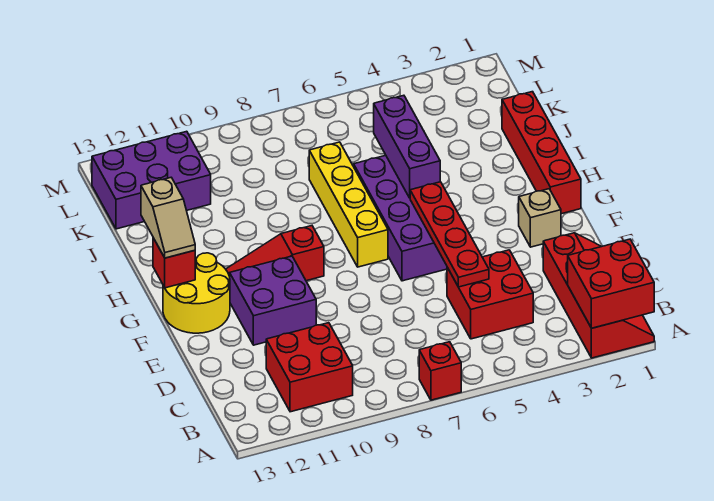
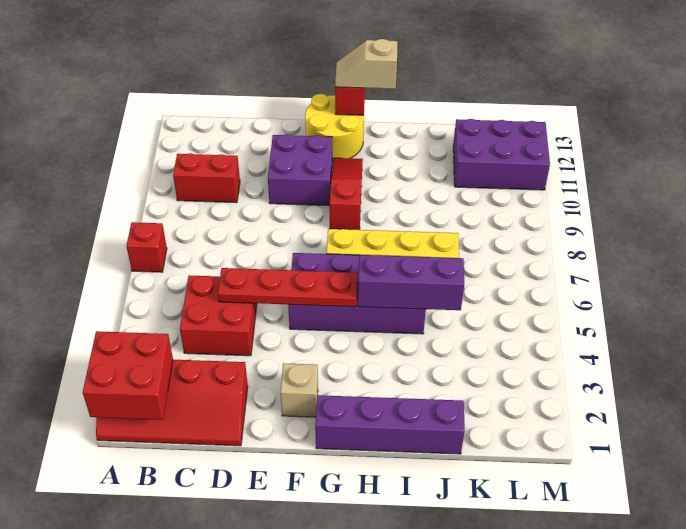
red 2x2 brick [266,323,353,412] -> red 1x2 brick [173,153,240,203]
red 1x4 brick [502,92,581,214] -> purple 1x4 brick [315,395,465,454]
purple 2x3 brick [92,131,211,229] -> purple 2x3 brick turned to [453,119,550,190]

